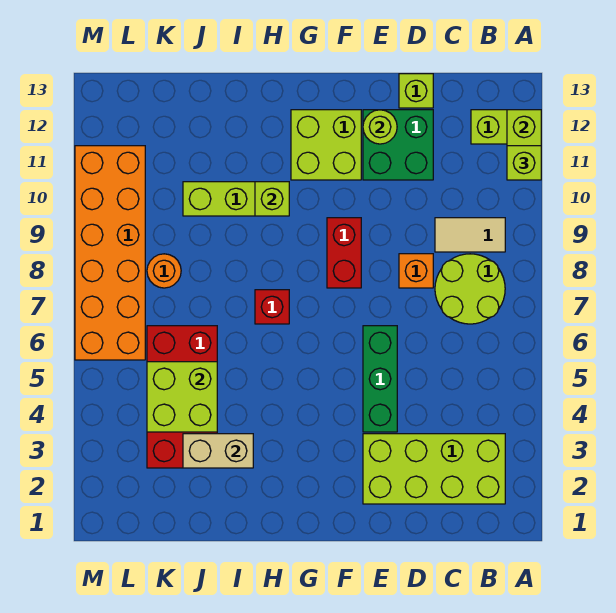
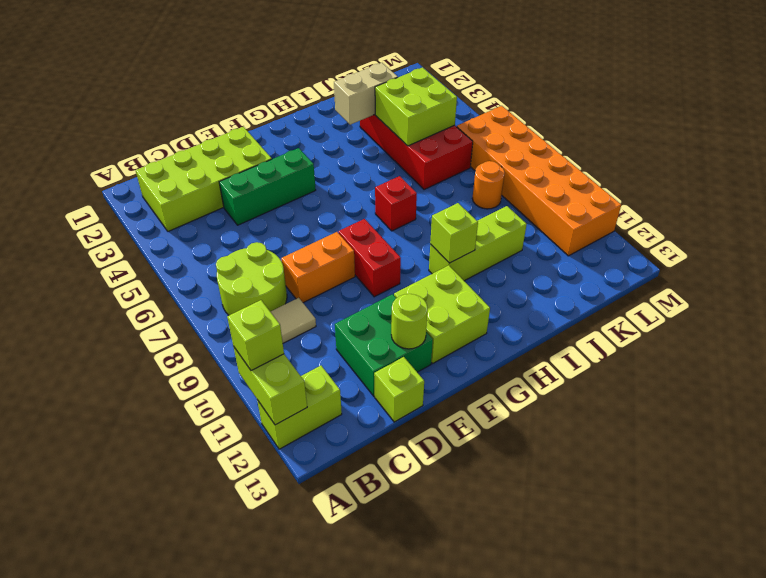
orange 1x1 brick [399,254,433,288] -> orange 1x2 brick [281,232,355,303]
green 1x3 brick [363,326,397,432] -> green 1x3 brick turned to [219,148,316,225]

